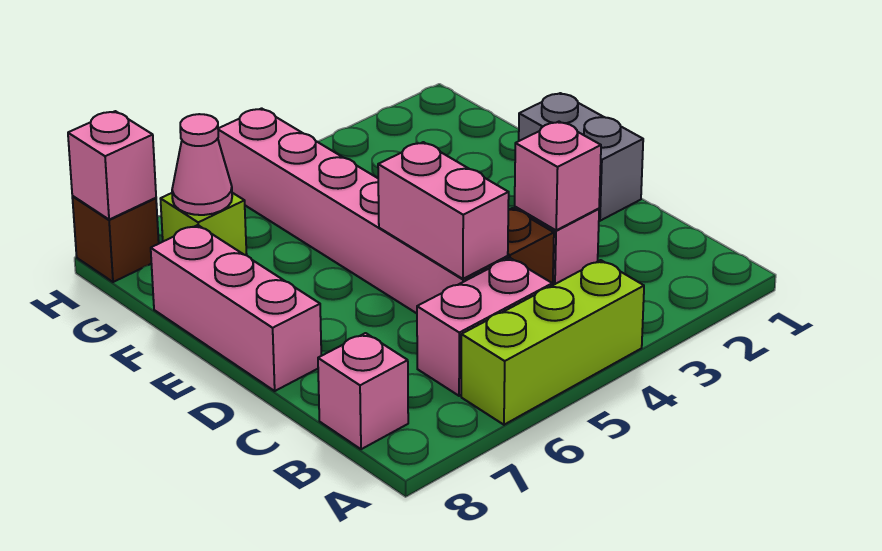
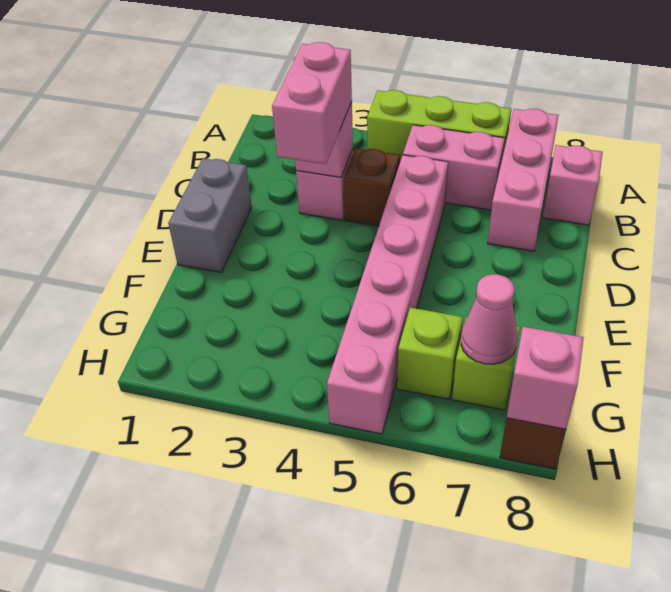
pink 1x2 brick [378,142,509,279] -> pink 1x2 brick moved to [272,42,352,164]
pink 1x3 brick [151,225,321,391] -> pink 1x3 brick moved to [488,109,559,251]
none -> lime 1x1 brick [397,308,463,399]

